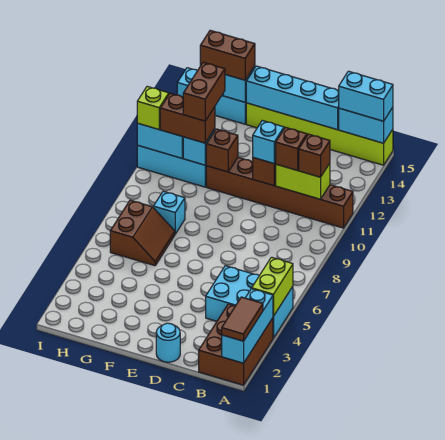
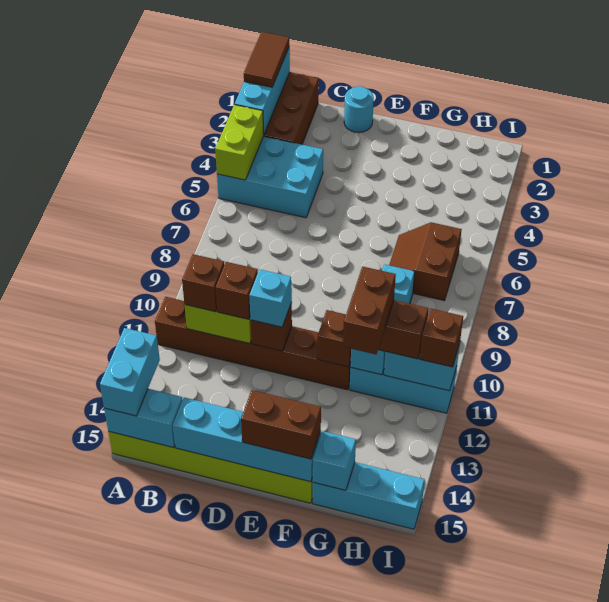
cyan 1x2 brick [339,71,393,121] -> cyan 1x2 brick turned to [100,328,160,416]
brown 1x2 brick [200,30,255,80] -> brown 1x2 brick moved to [241,390,321,459]
lime 1x1 brick [137,86,169,129] -> brown 1x1 brick [420,308,463,367]

